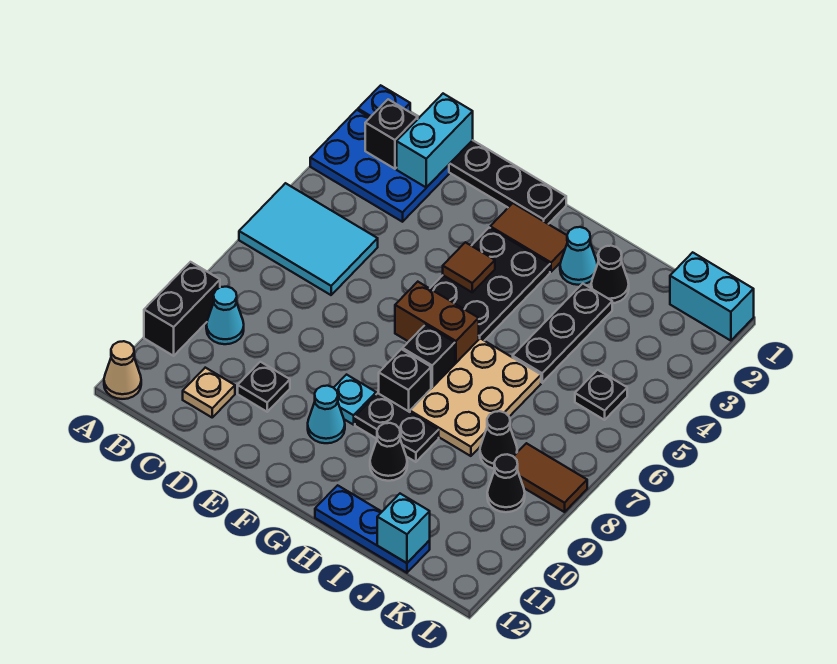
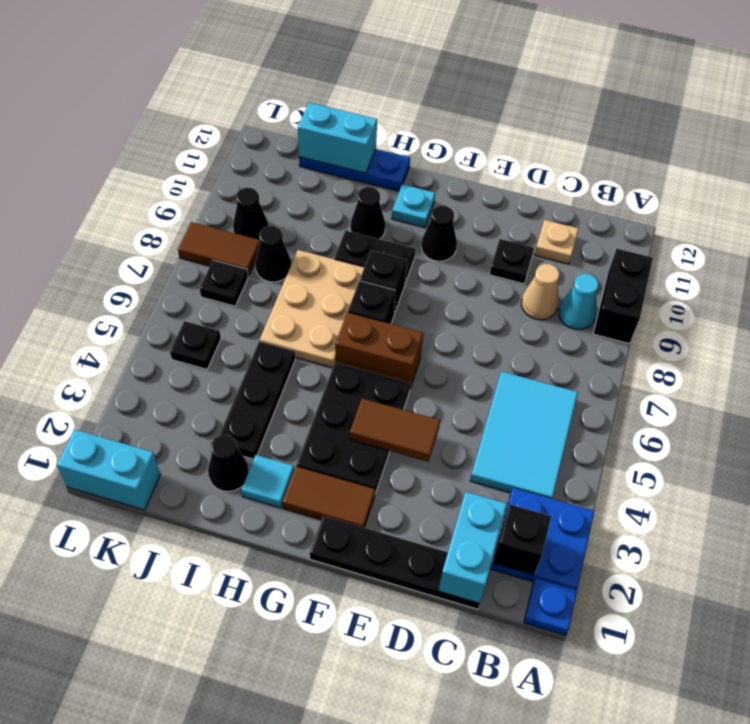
blue 2x3 plate [310,110,449,222] -> blue 2x2 plate [491,488,595,590]
cyan 2x3 tile [239,183,378,295] -> cyan 2x3 tile turned to [470,371,578,499]
tan 1x1 cone [104,341,141,399] -> tan 1x1 cone moved to [521,264,559,320]
brown 1x1 tile [443,242,495,292] -> brown 1x2 tile [350,399,440,462]
cyan 1x1 plate [334,375,376,425] -> cyan 1x1 plate moved to [392,184,435,227]
cyan 1x1 cone [308,386,345,443] -> black 1x1 cone [421,205,457,261]
cyan 1x1 cone [560,227,597,285] -> cyan 1x1 tile [242,455,294,508]
cyan 1x1 brick [377,494,430,563] -> cyan 1x2 brick [298,103,377,173]
none -> black 1x1 plate [200,260,248,306]

